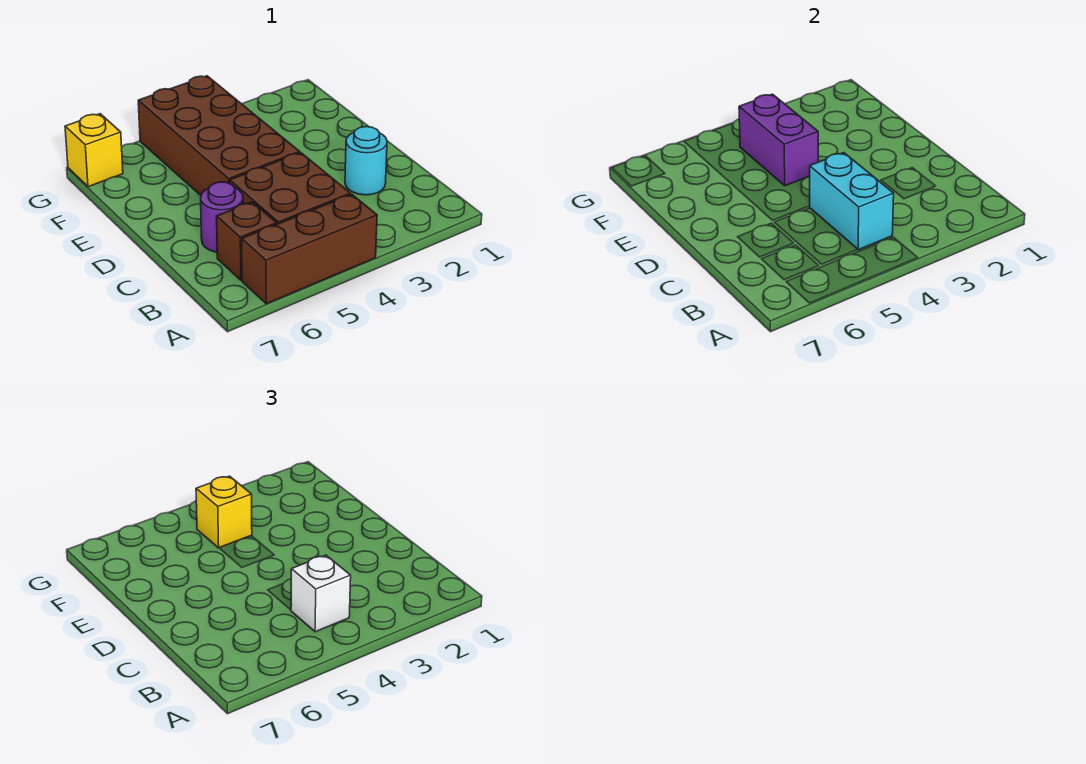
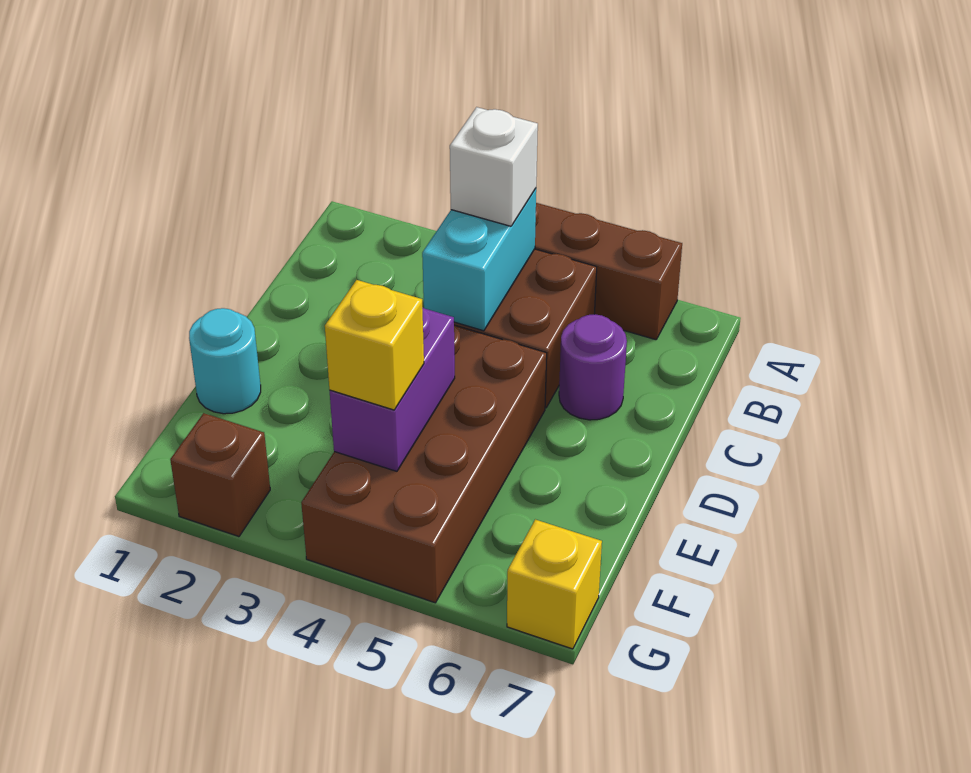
brown 1x1 brick [217,202,277,280] -> brown 1x1 brick moved to [170,413,270,537]
cyan 1x1 round brick [345,127,387,195] -> cyan 1x1 round brick moved to [189,308,261,414]

